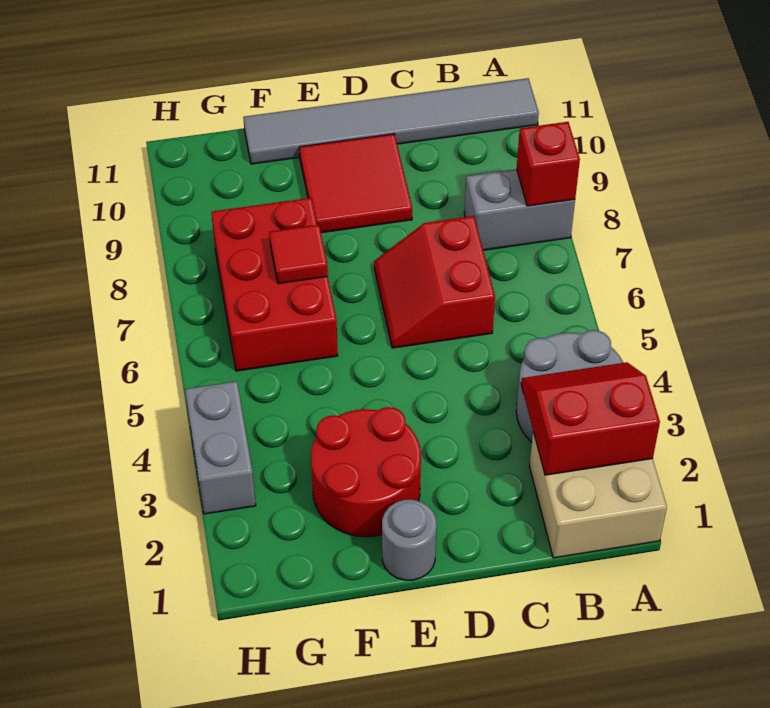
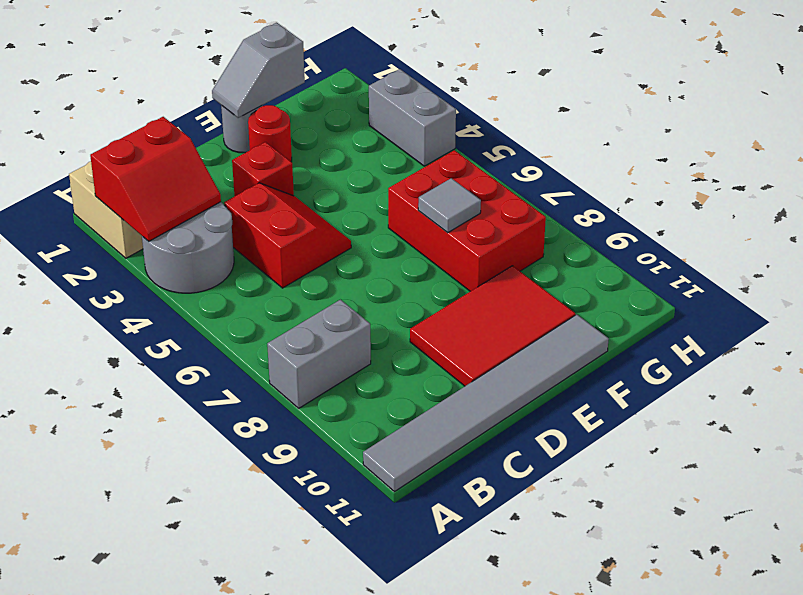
red 1x1 brick [517,122,580,206] -> red 1x1 brick moved to [232,142,294,196]
red 2x2 slope [374,216,495,348] -> red 2x2 slope moved to [224,183,351,288]
red 2x2 tile [299,134,412,233] -> red 2x3 tile [410,266,575,386]
none -> grey 1x2 slope [212,23,305,118]
red 2x2 round brick [311,407,421,537] -> red 1x1 round brick [248,105,292,161]
red 1x1 tile [269,225,328,284] -> grey 1x1 tile [418,178,481,233]

